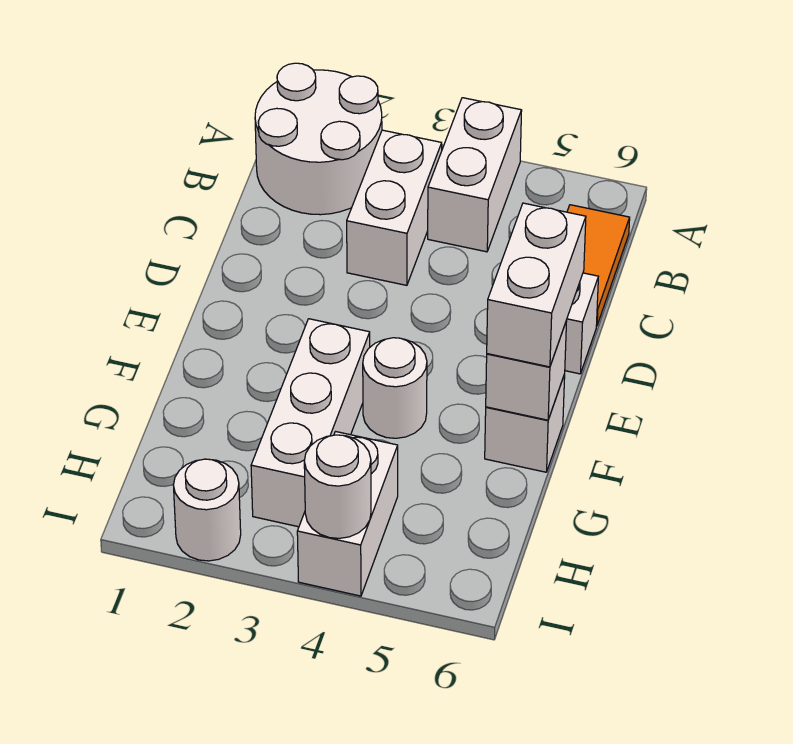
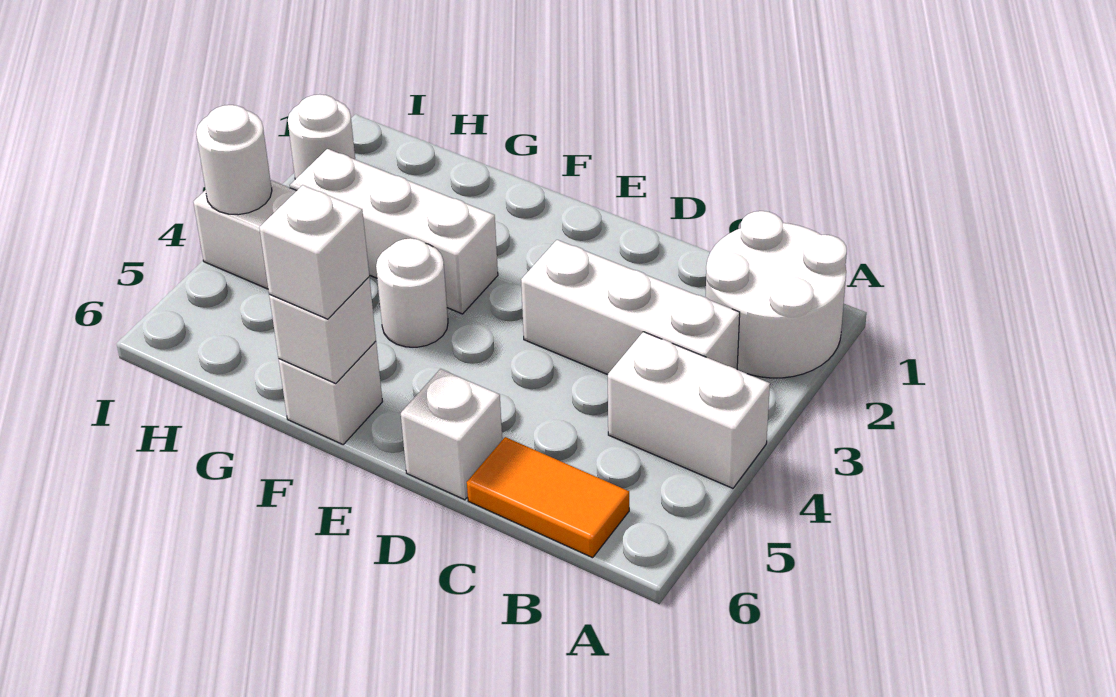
white 1x2 brick [347,130,442,285] -> white 1x3 brick [521,240,740,375]
white 1x2 brick [487,203,586,367] -> white 1x1 brick [259,185,369,319]

